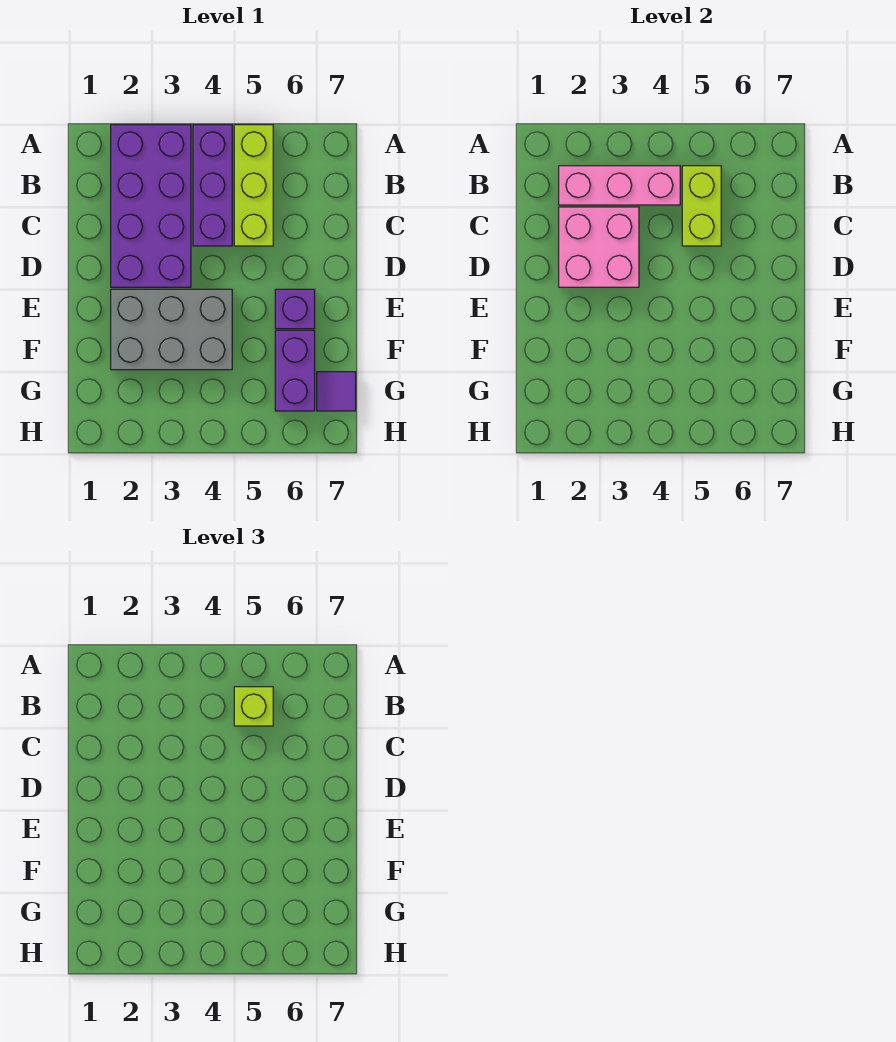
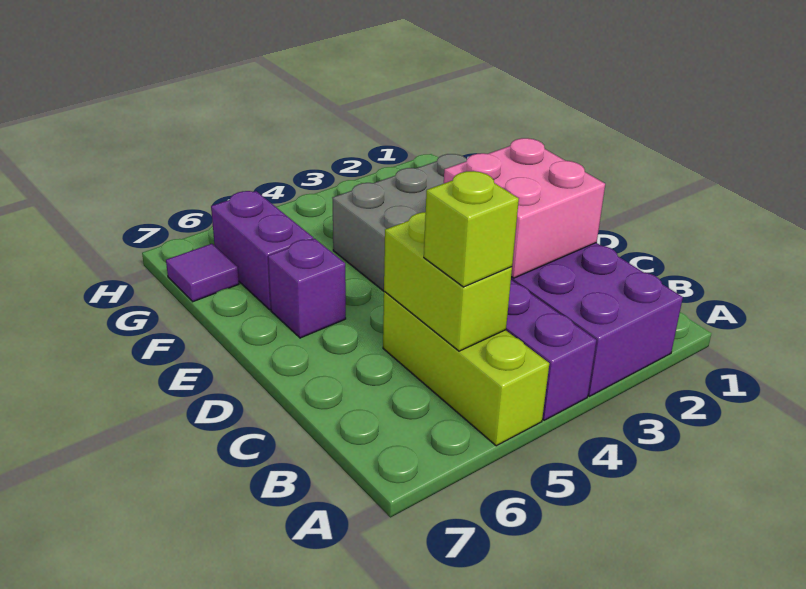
pink 1x3 brick [559,166,680,205] -> none

